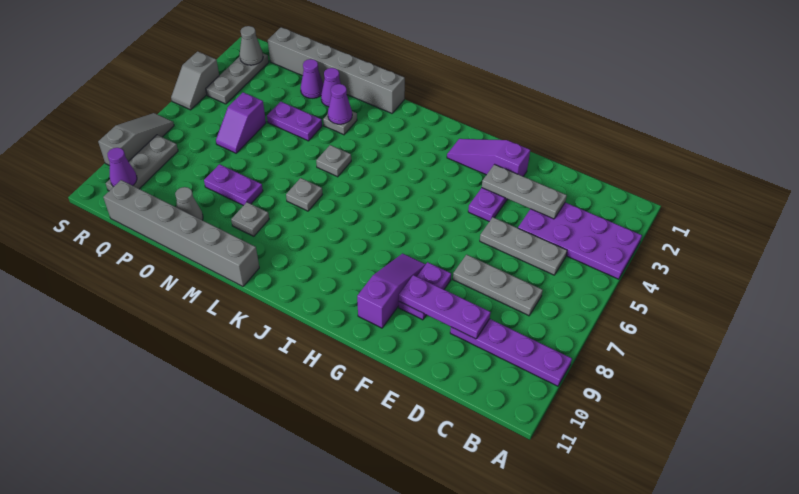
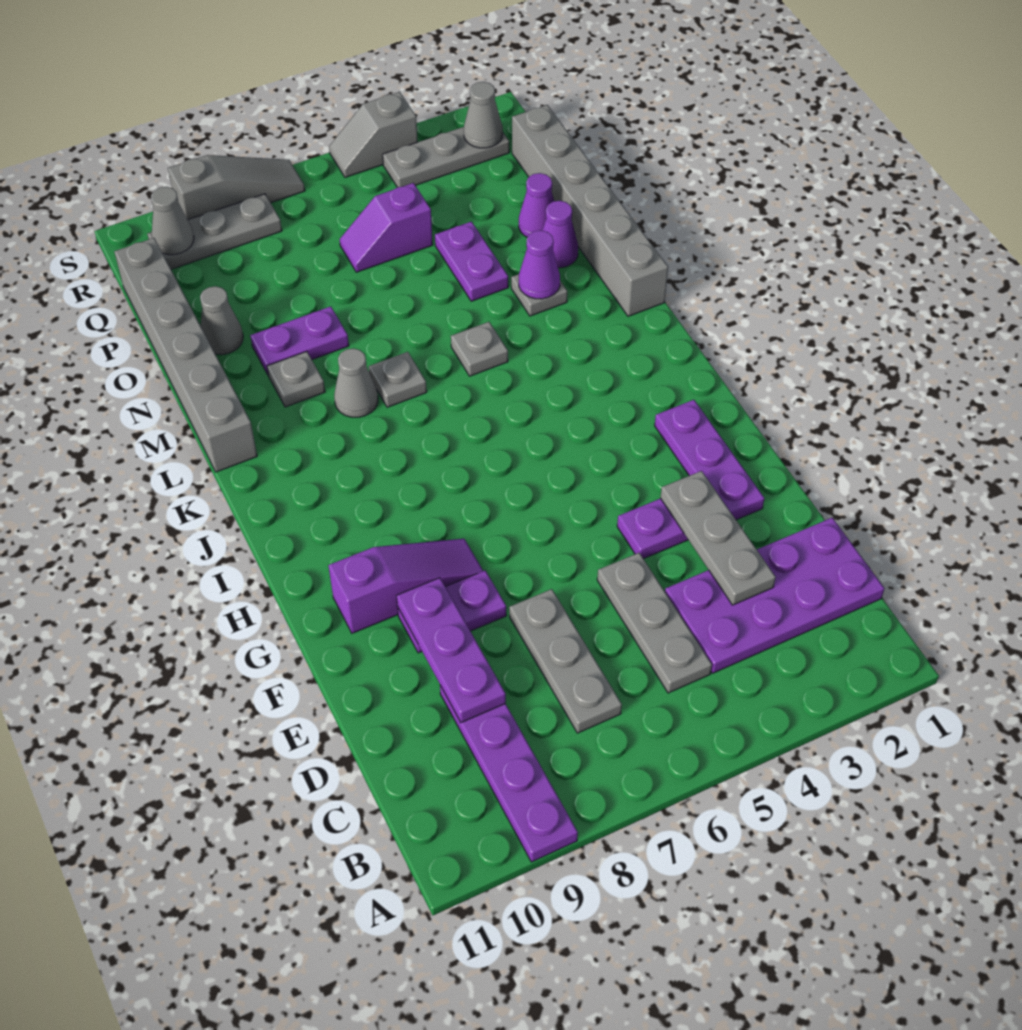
purple 2x4 plate [518,202,642,279] -> purple 2x4 plate turned to [665,518,884,673]
purple 1x3 slope [447,139,530,176] -> purple 1x3 plate [655,400,764,520]
none -> grey 1x1 cone [334,348,378,417]
purple 1x2 plate [204,164,263,206] -> purple 1x2 plate turned to [250,306,349,376]
purple 1x1 cone [107,148,137,187] -> grey 1x1 cone [151,187,194,255]

